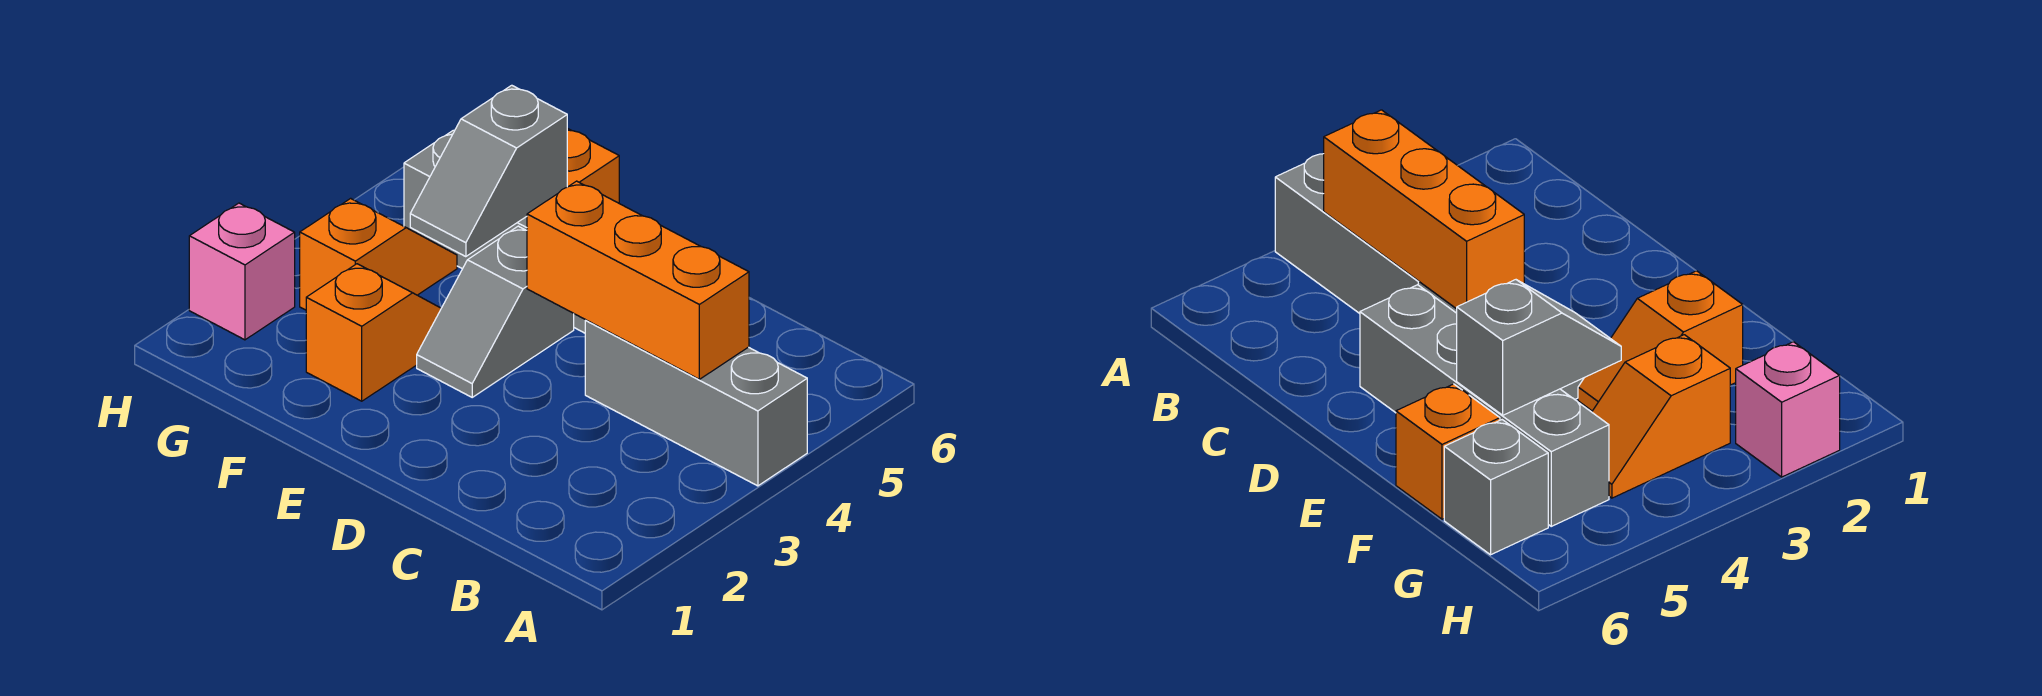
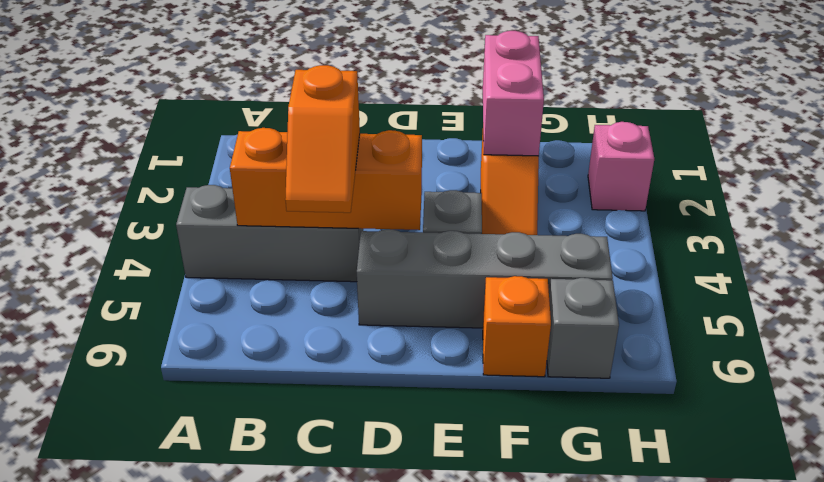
none -> pink 1x2 brick [483,31,544,156]
grey 1x2 slope [410,85,567,257] -> none
orange 1x2 slope [300,198,457,310] -> orange 1x2 slope moved to [285,65,360,213]

